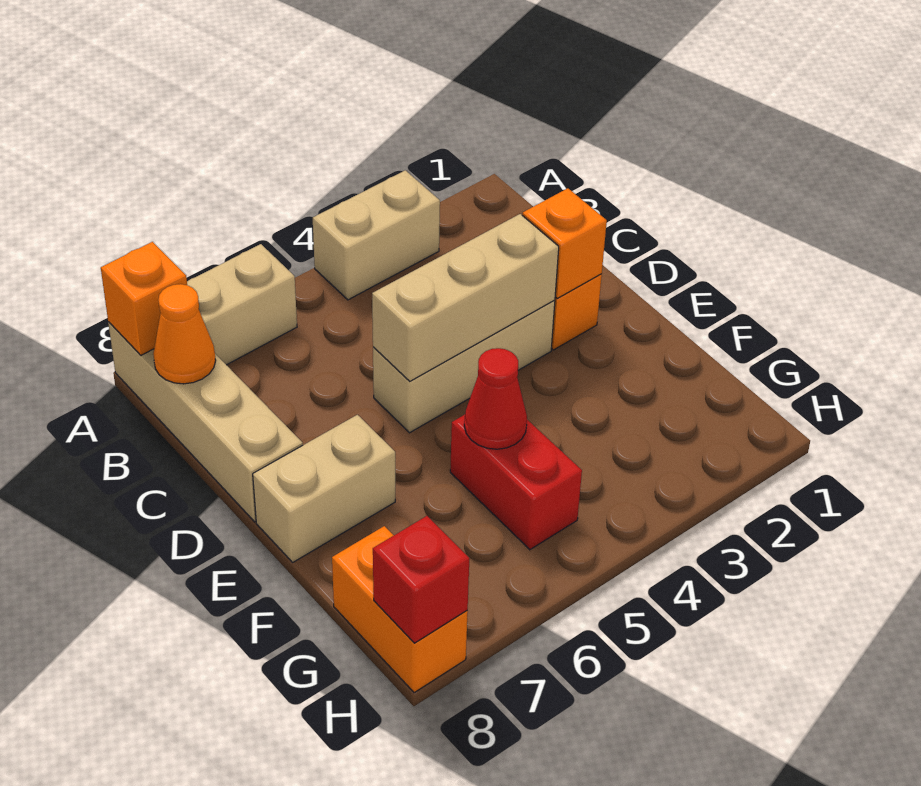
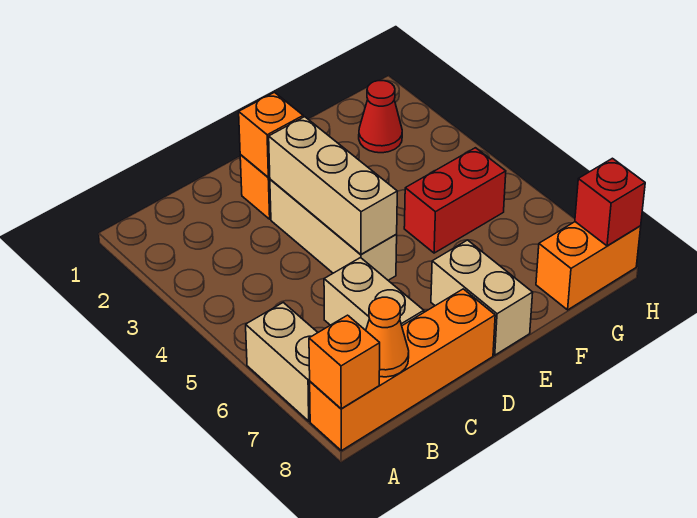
tan 1x2 brick [313,170,440,300] -> tan 1x2 brick moved to [324,258,424,330]
tan 1x4 brick [108,322,303,522] -> orange 1x4 brick [310,289,495,451]
red 1x1 cone [464,348,527,449] -> red 1x1 cone moved to [359,81,402,153]

